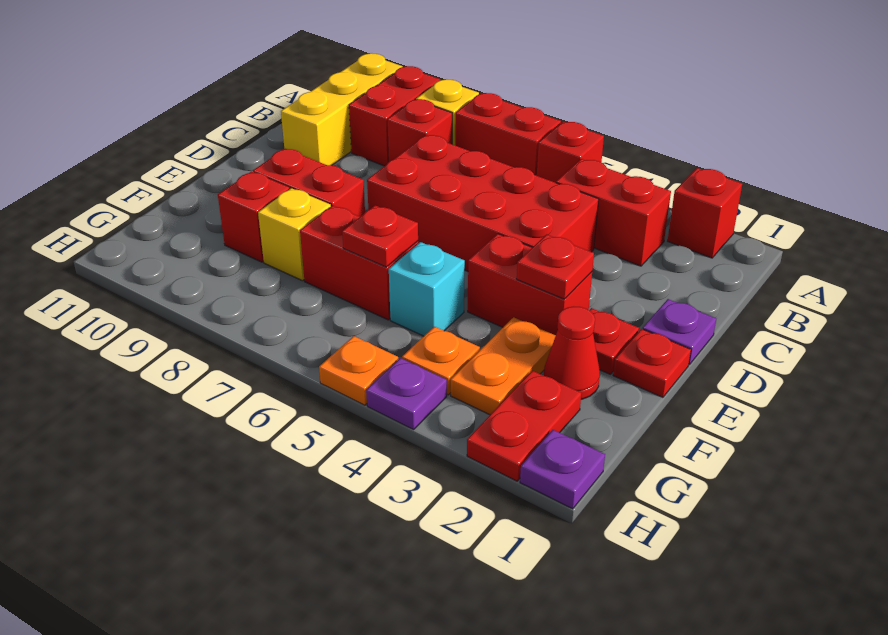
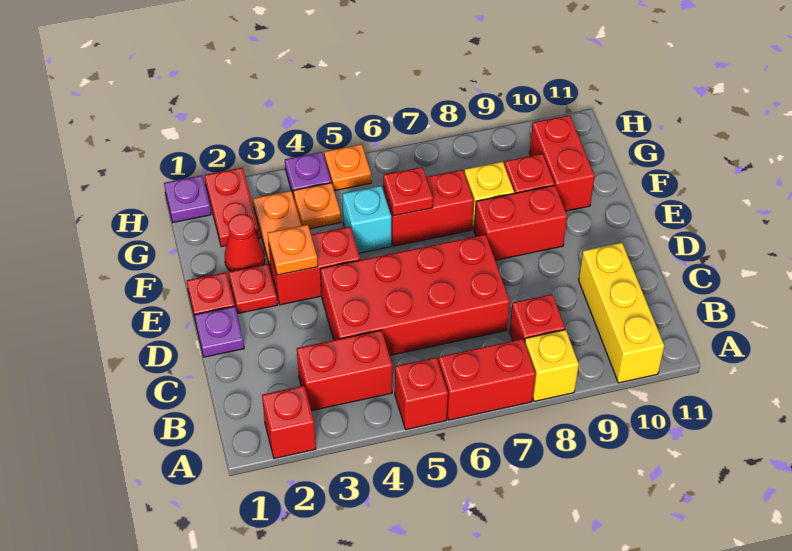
red 1x2 brick [349,66,440,166] -> red 1x2 brick moved to [529,115,595,211]
red 1x1 plate [517,234,594,299] -> orange 1x1 plate [268,225,318,275]

